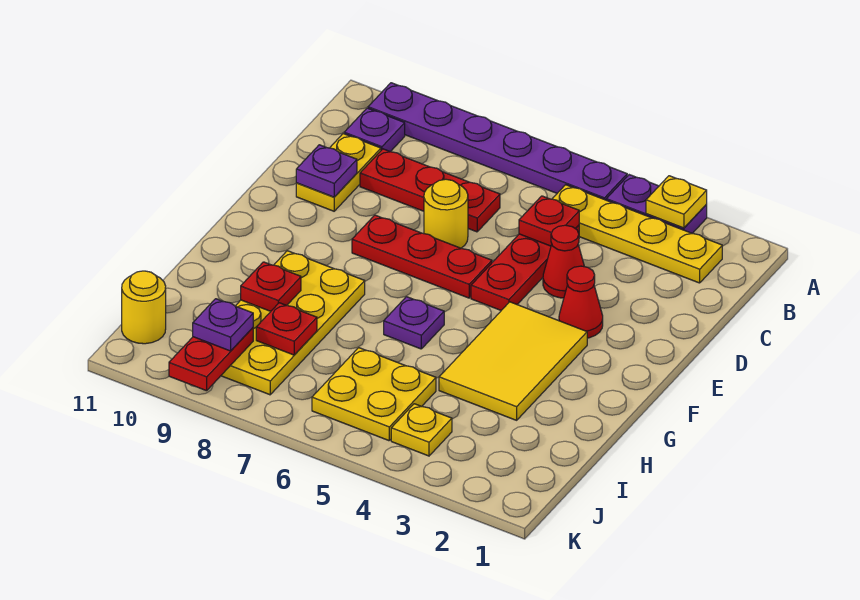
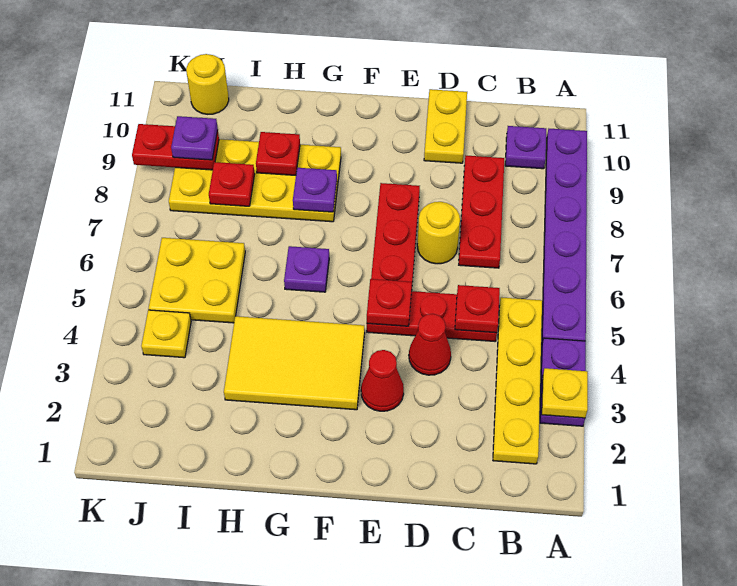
yellow 1x2 plate [296,134,381,211] -> yellow 1x2 plate turned to [424,89,467,163]
purple 1x1 plate [296,145,357,197] -> purple 1x1 plate moved to [293,168,337,212]
none -> red 1x1 plate [367,279,412,326]

